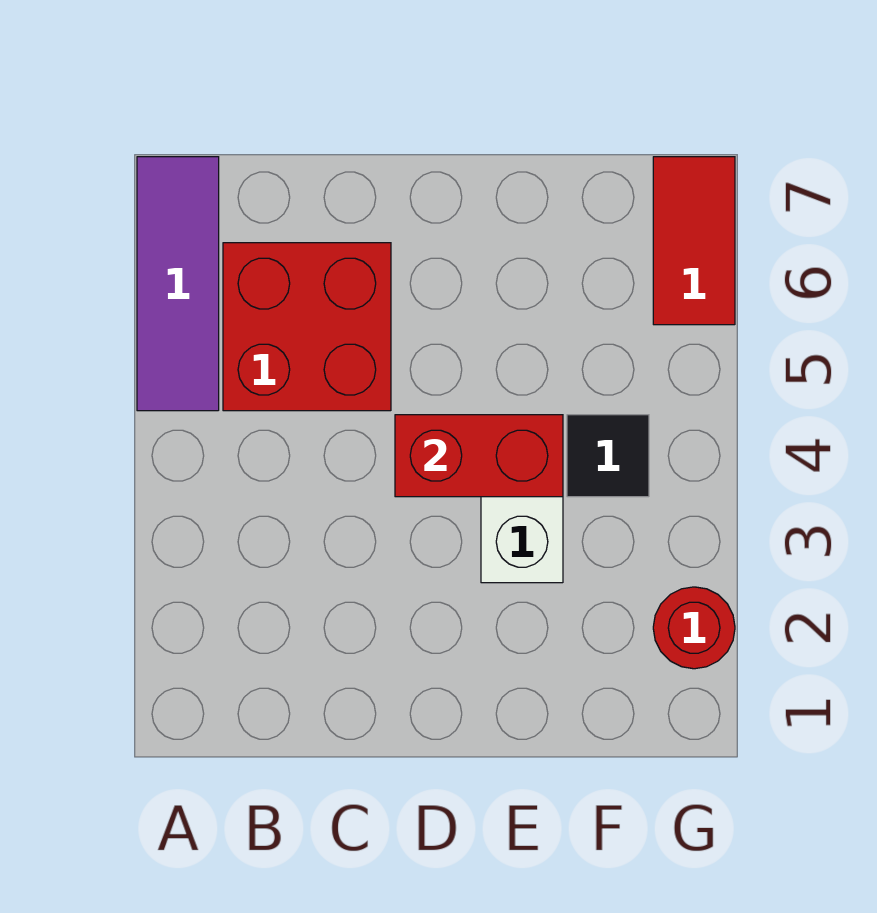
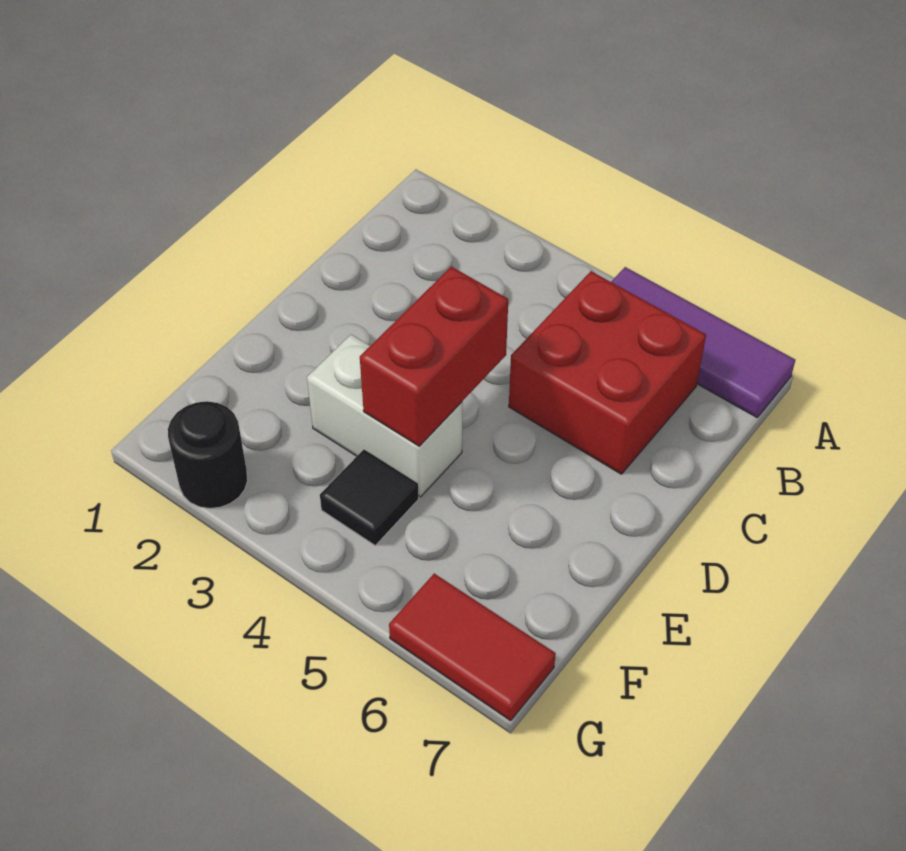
red 1x1 round brick [653,587,735,669] -> black 1x1 round brick [168,401,248,508]

